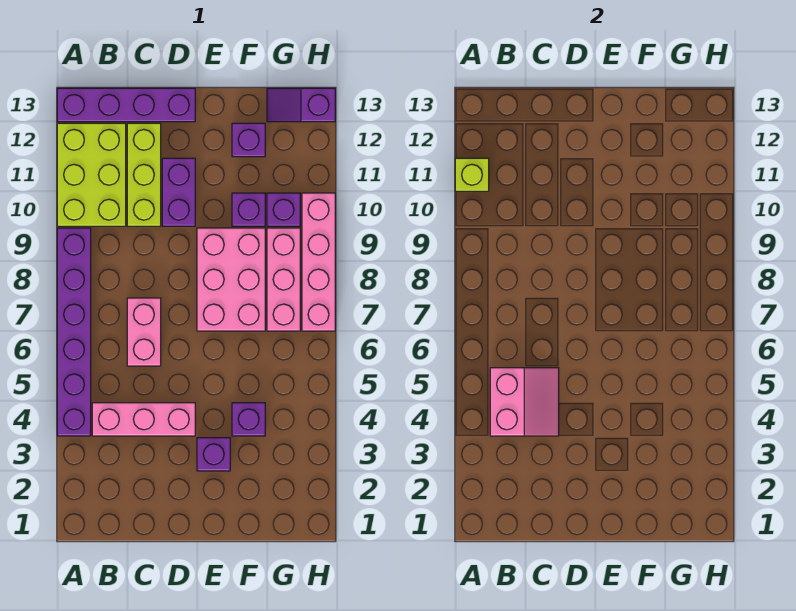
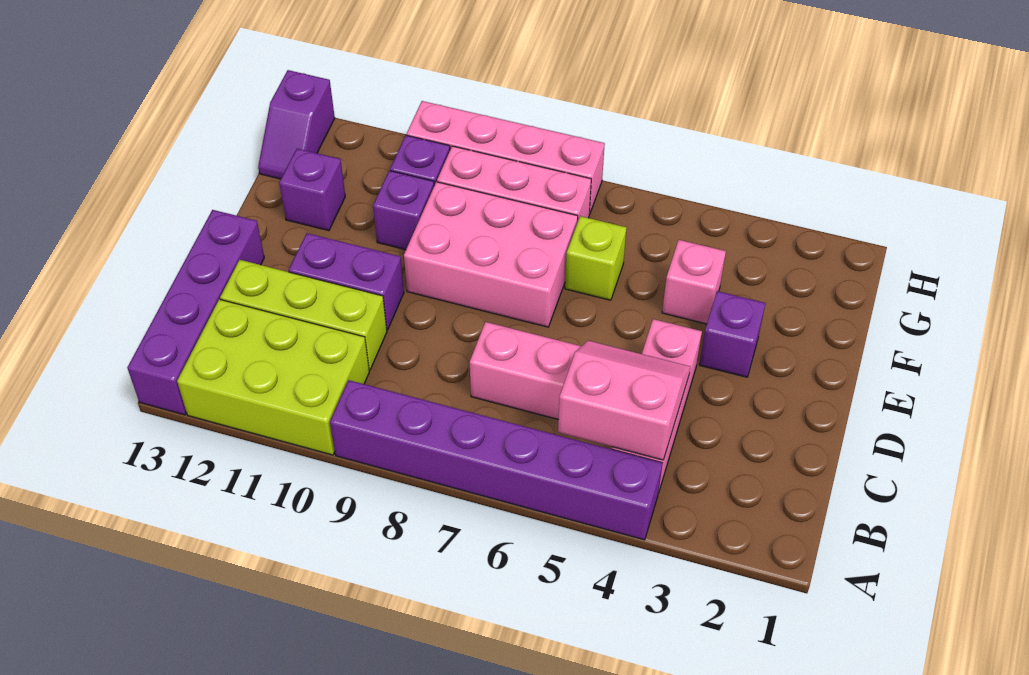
lime 1x1 brick [455,158,489,191] -> lime 1x1 brick moved to [565,216,627,300]
purple 1x1 brick [232,403,265,436] -> pink 1x1 brick [662,240,726,324]

